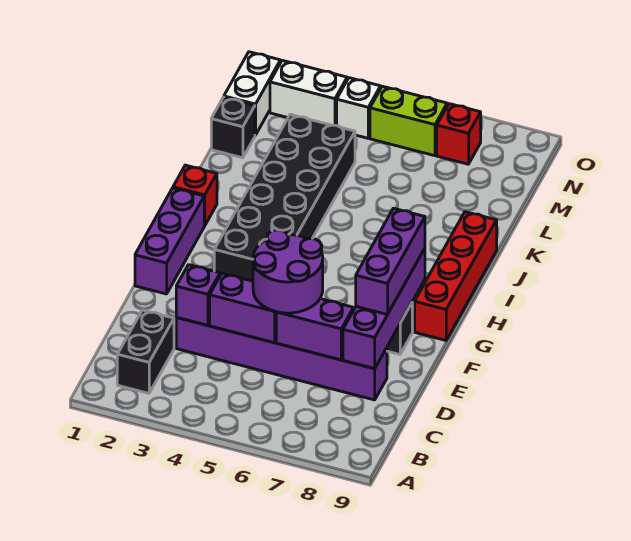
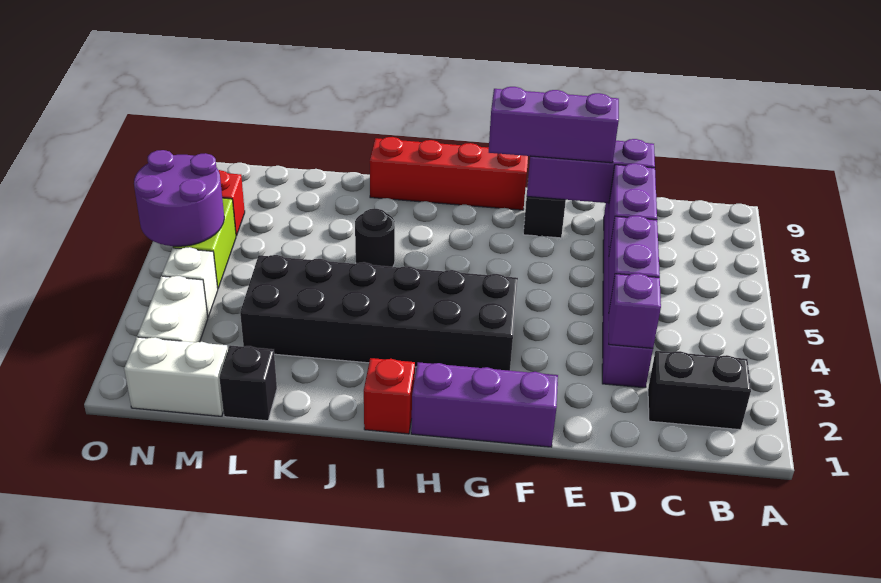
purple 2x2 round brick [253,230,323,313] -> purple 2x2 round brick moved to [134,150,224,246]
purple 1x4 brick [343,249,425,369] -> purple 1x3 brick [527,139,655,203]
none -> black 1x1 round brick [355,209,395,267]

